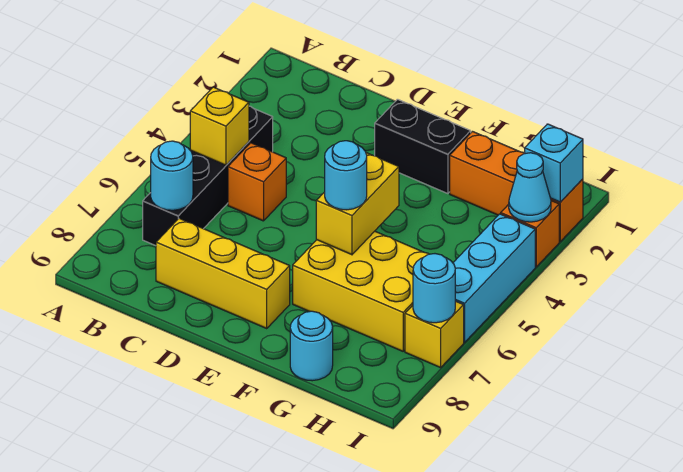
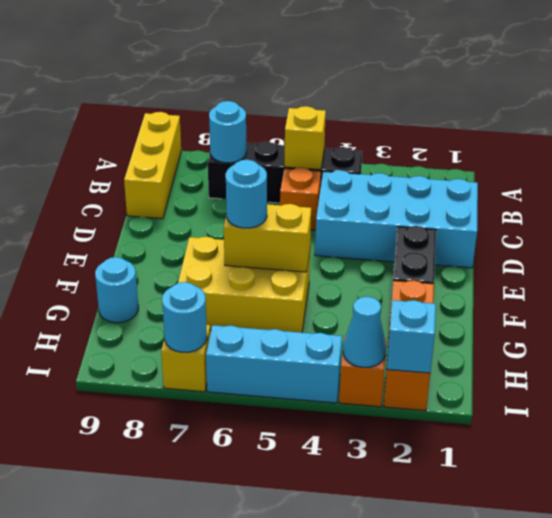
none -> cyan 2x4 brick [315,170,478,268]
yellow 1x3 brick [156,218,290,328] -> yellow 1x3 brick moved to [124,112,181,219]
yellow 2x3 brick [293,231,428,351] -> yellow 2x3 brick turned to [178,237,310,333]

